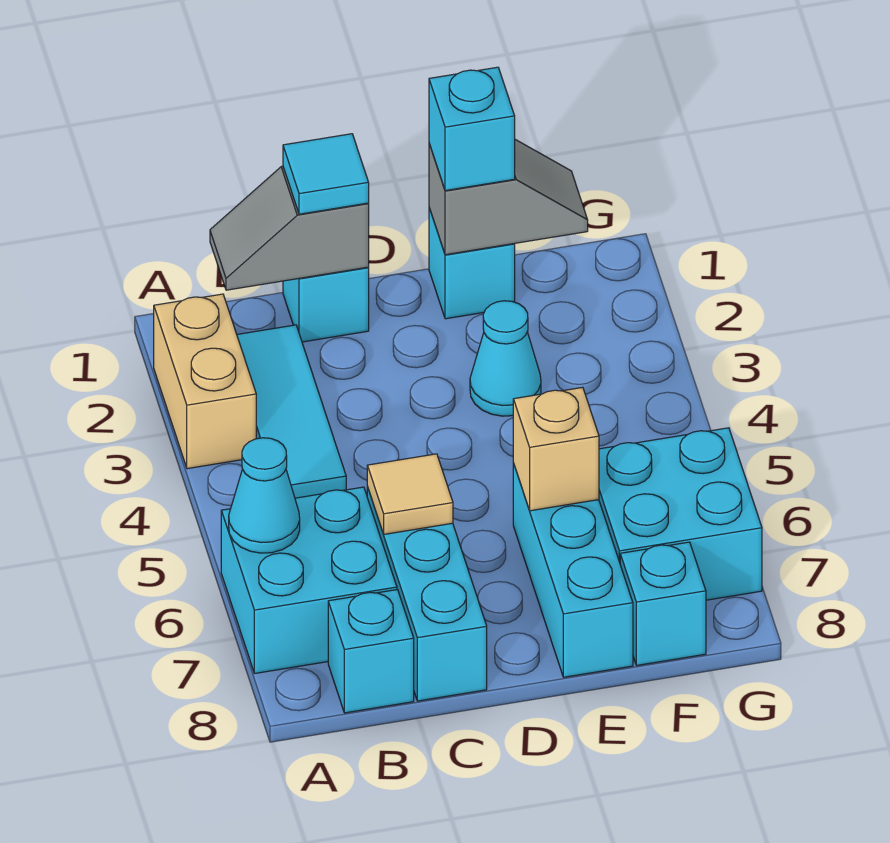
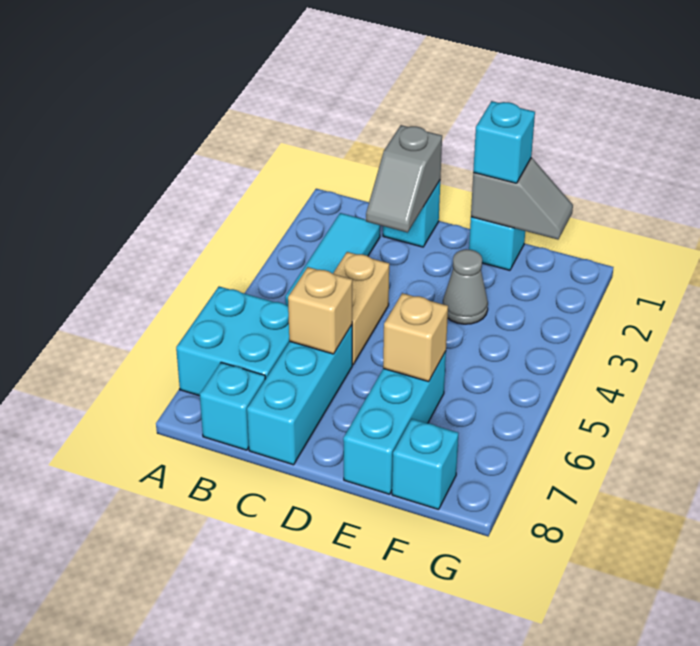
tan 1x2 brick [154,294,256,469] -> tan 1x2 brick moved to [333,252,389,365]
cyan 1x1 cone [229,438,300,553] -> none
grey 1x2 slope [210,166,369,290] -> grey 1x2 slope turned to [366,125,442,232]
cyan 1x1 tile [283,134,369,214] -> none
tan 1x1 tile [367,454,453,534] -> tan 1x1 brick [288,267,352,354]
cyan 1x1 cone [470,301,541,416] -> grey 1x1 cone [443,249,488,324]
cyan 2x2 brick [599,428,762,600] -> none

